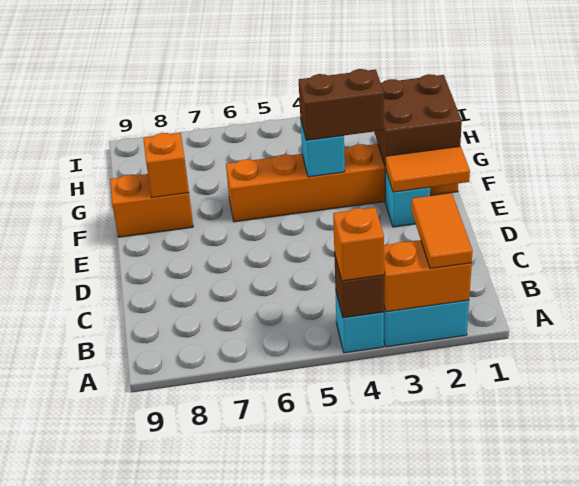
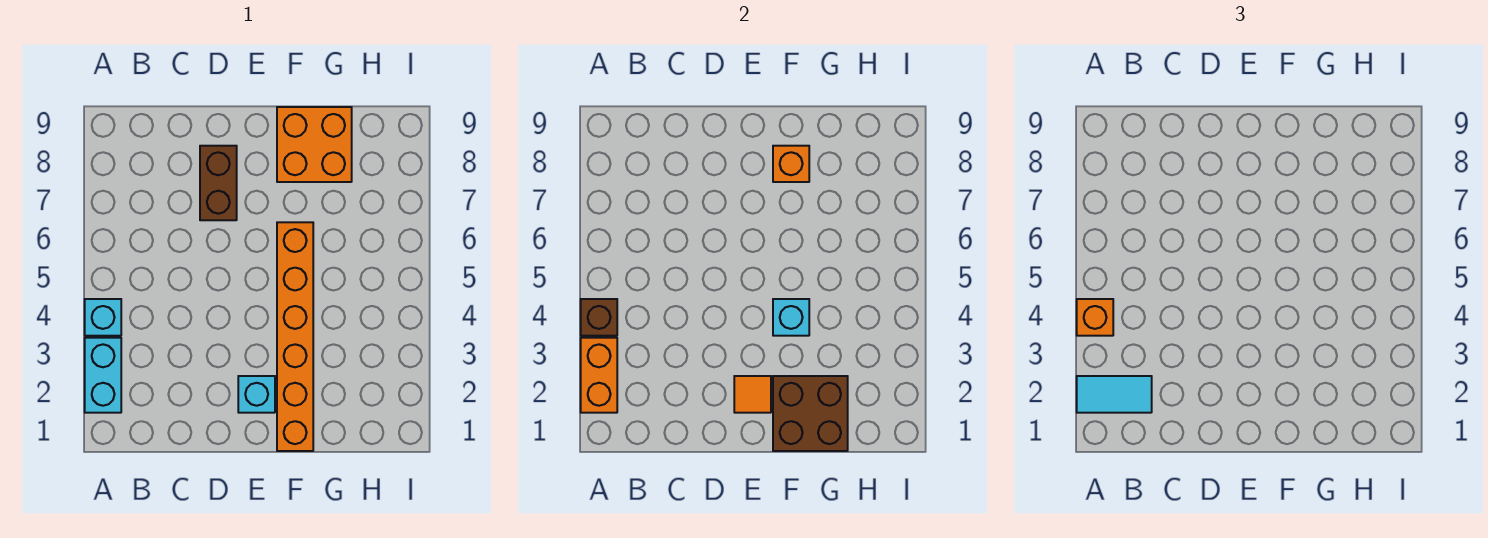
orange 1x2 tile [411,193,473,269] -> cyan 1x2 tile [1077,376,1152,413]
orange 1x2 tile [385,146,470,192] -> orange 1x1 tile [734,376,771,413]
brown 1x2 brick [299,69,384,140] -> brown 1x2 brick moved to [200,146,237,220]
orange 1x2 brick [110,174,193,237] -> orange 2x2 brick [277,107,352,182]

